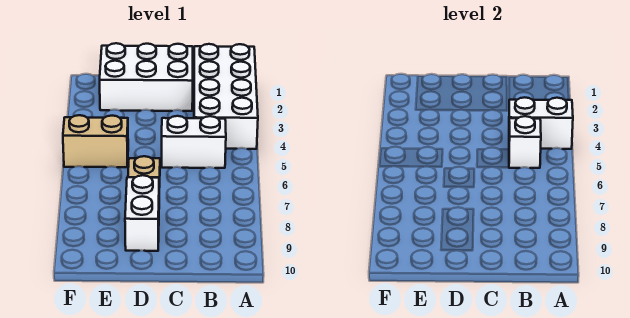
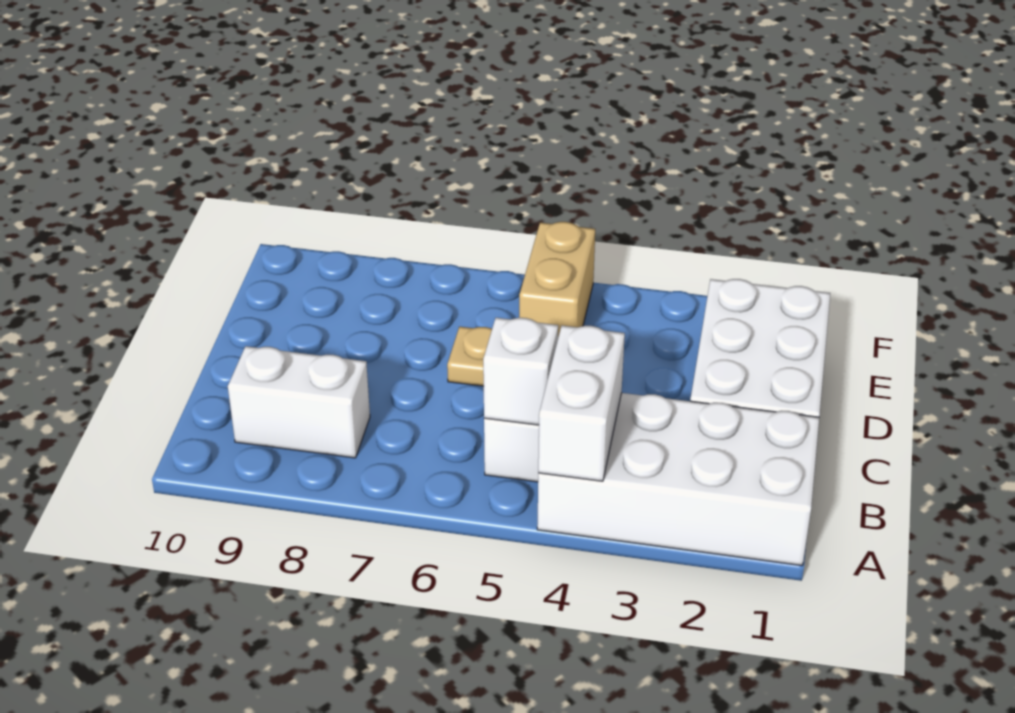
white 1x2 brick [125,175,159,251] -> white 1x2 brick moved to [228,346,370,458]

